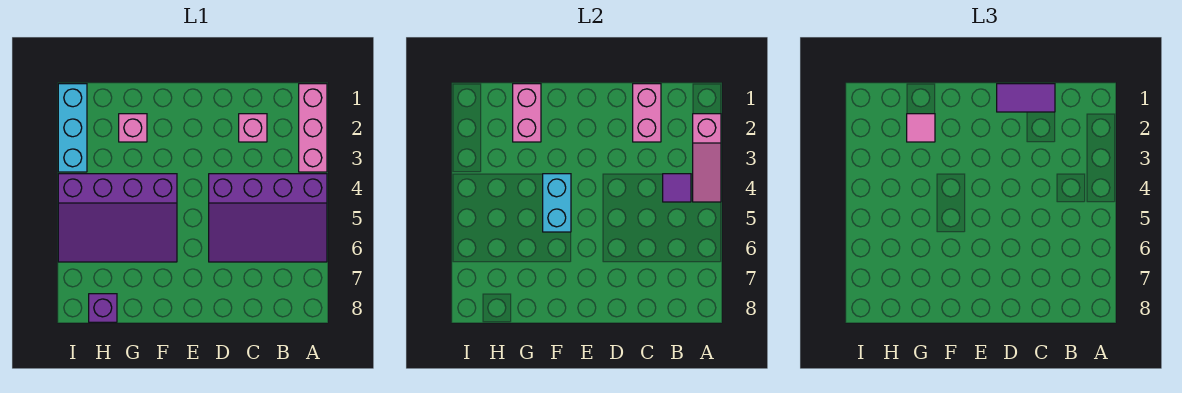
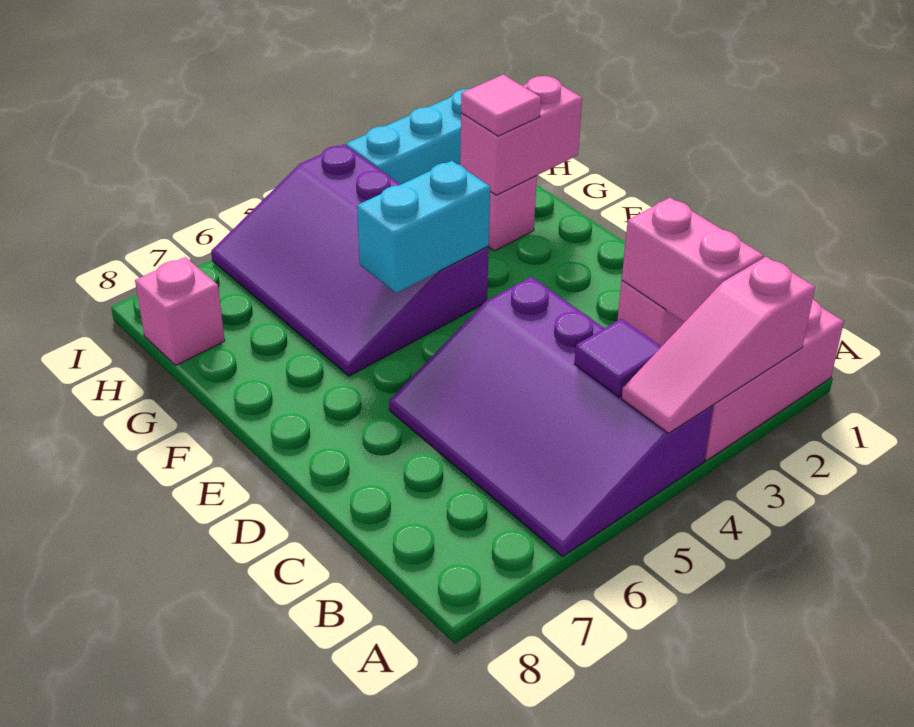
pink 1x2 brick [633,84,661,142] -> pink 1x2 brick turned to [622,198,764,322]
purple 1x2 tile [997,84,1055,112] -> none
purple 1x1 brick [89,294,117,322] -> pink 1x1 brick [135,257,225,365]

